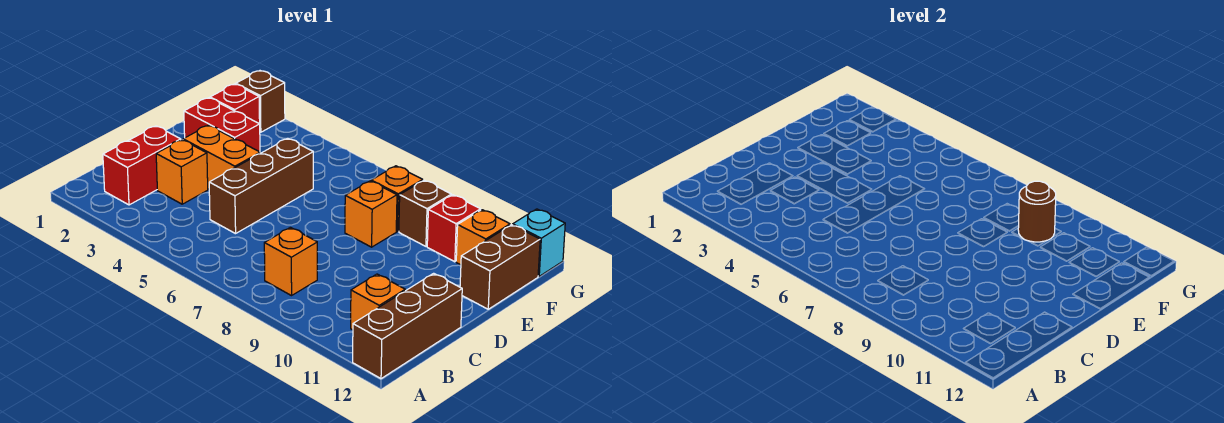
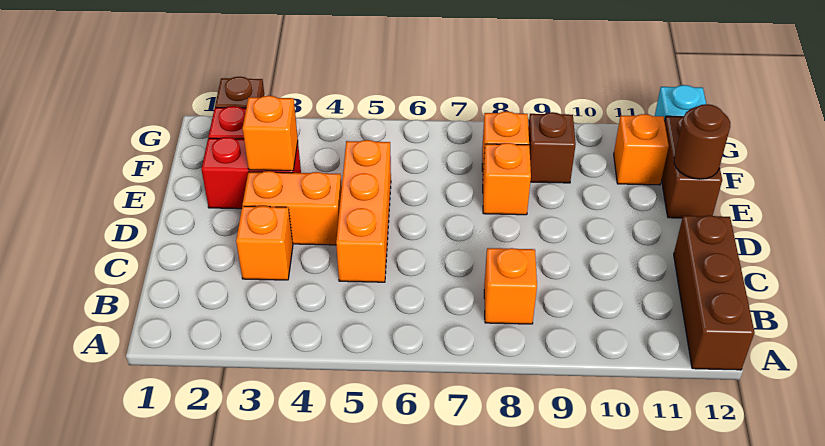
red 1x2 brick [103,126,181,205] -> none
orange 1x1 brick [351,274,405,330] -> orange 1x1 brick moved to [243,96,298,171]
brown 1x3 brick [209,138,313,234] -> orange 1x3 brick [336,140,391,282]
brown 1x1 round brick [1018,181,1056,242] -> brown 1x1 round brick moved to [674,104,730,179]
red 1x1 brick [427,195,481,262] -> none

